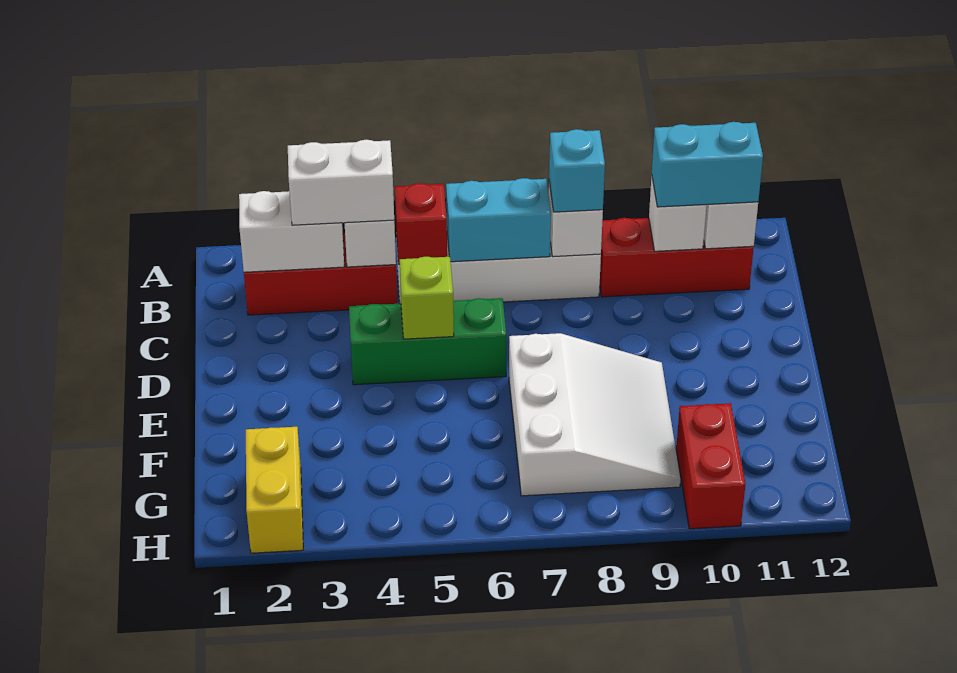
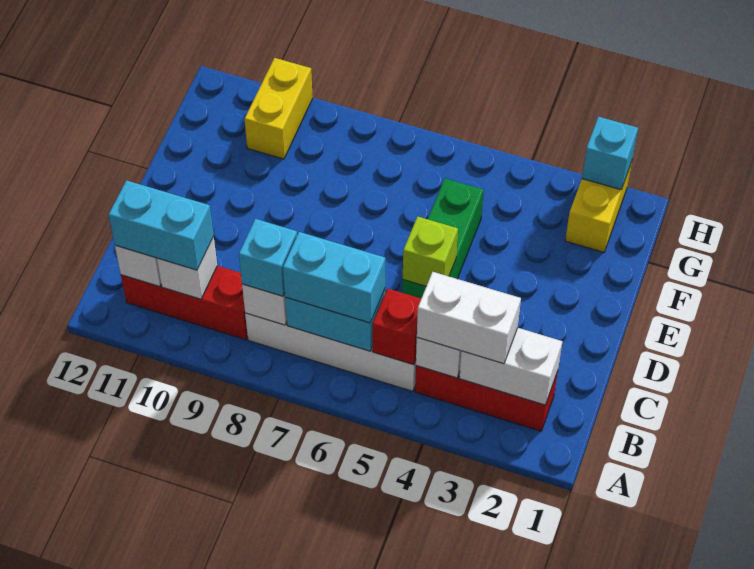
none -> cyan 1x2 brick [283,232,385,323]
green 1x3 brick [349,298,507,385] -> green 1x3 brick turned to [402,179,484,299]
white 3x3 slope [509,333,681,496] -> none
red 1x2 brick [676,403,746,529] -> yellow 1x2 brick [245,58,313,159]
none -> cyan 1x1 brick [582,117,638,190]

